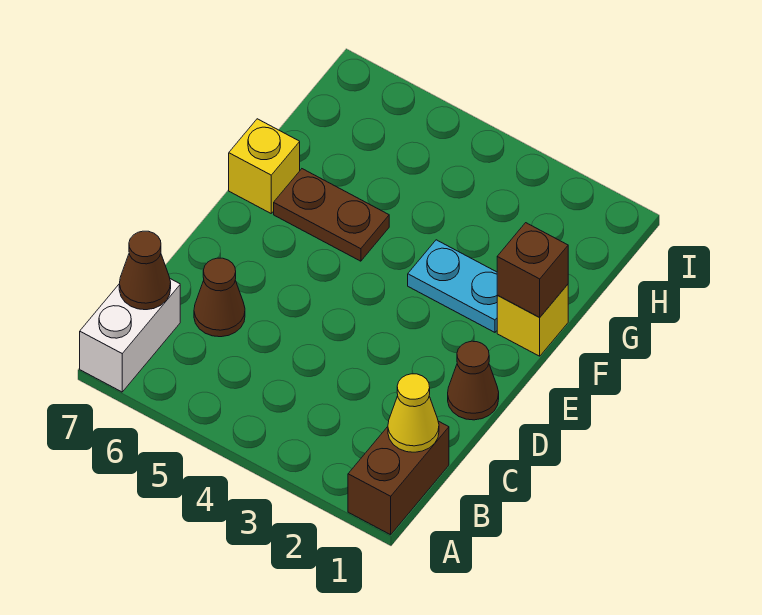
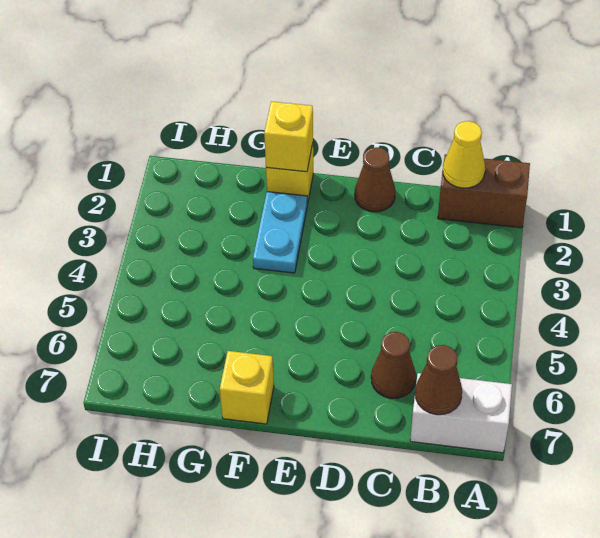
brown 1x1 brick [497,223,568,317] -> yellow 1x1 brick [264,101,313,172]
brown 1x2 plate [274,169,389,261] -> none

